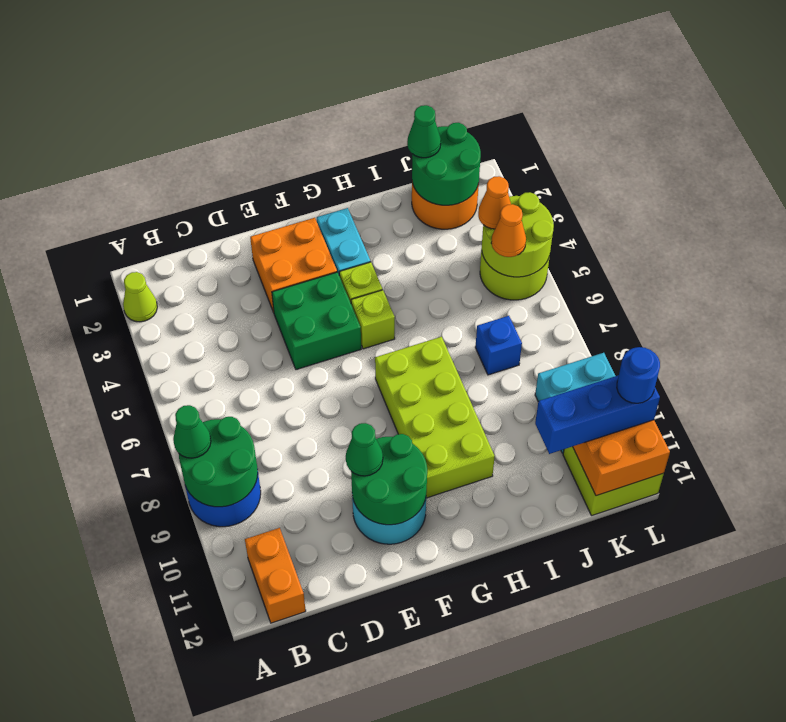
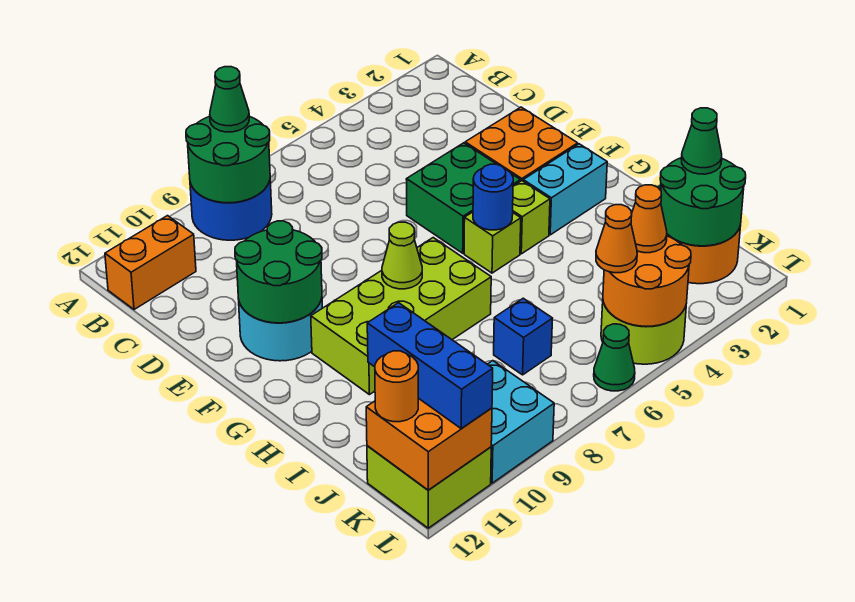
lime 1x1 cone [123,272,157,322] -> lime 1x1 cone moved to [382,222,422,289]
green 1x1 cone [346,423,383,476] -> green 1x1 cone moved to [594,324,635,391]
lime 2x2 round brick [482,192,554,277] -> orange 2x2 round brick [603,236,691,326]
none -> orange 1x1 round brick [375,351,418,422]
blue 1x1 round brick [617,347,660,403] -> blue 1x1 round brick moved to [473,164,513,230]

